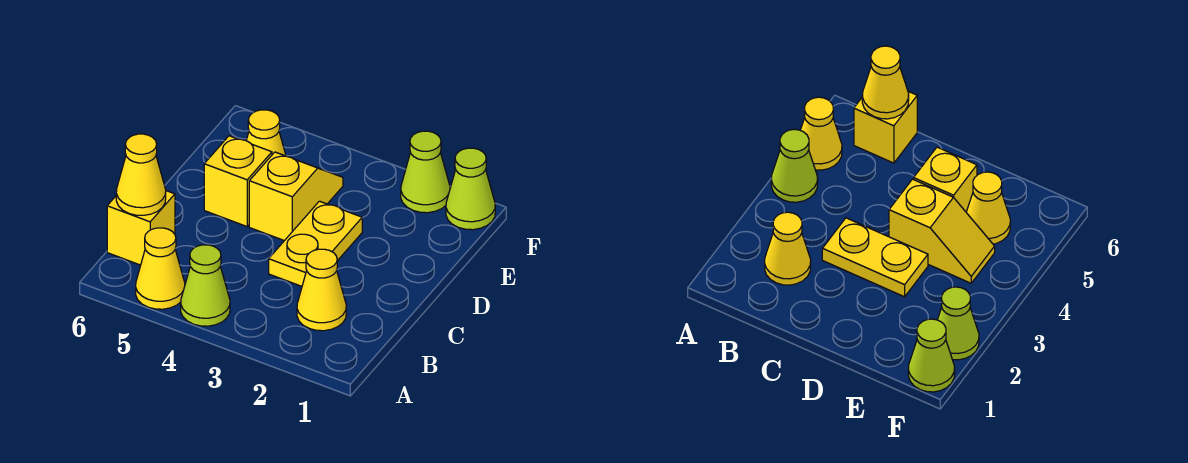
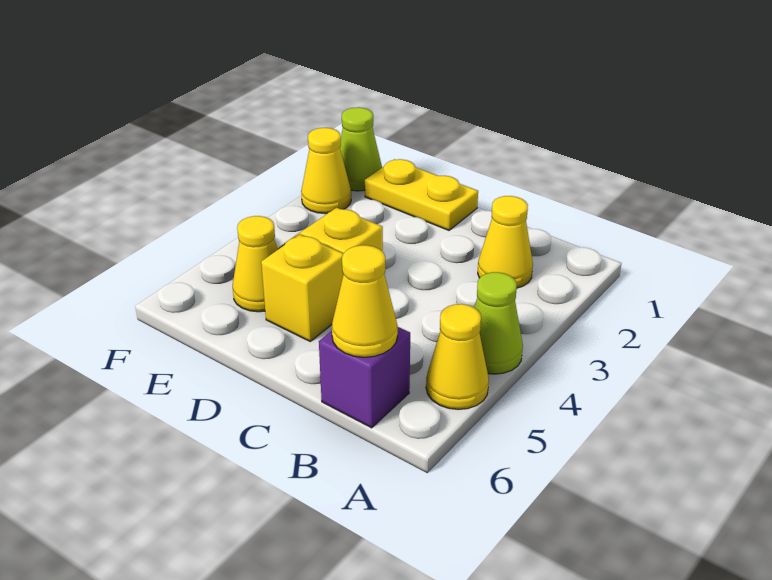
yellow 1x1 brick [107,191,175,265] -> purple 1x1 brick [319,327,410,428]
yellow 1x2 plate [269,201,362,286] -> yellow 1x2 plate moved to [365,159,478,230]
lime 1x1 cone [401,131,450,213] -> yellow 1x1 cone [301,128,351,214]

